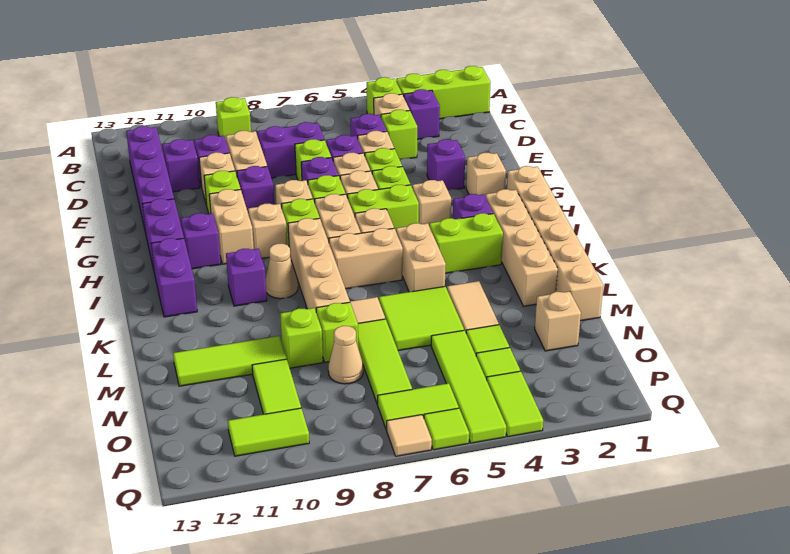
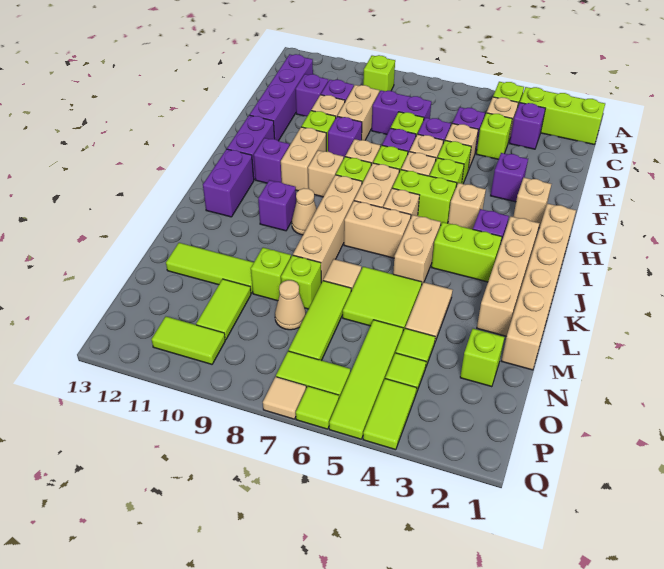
tan 1x1 brick [535,291,581,351] -> lime 1x1 brick [460,329,504,387]

